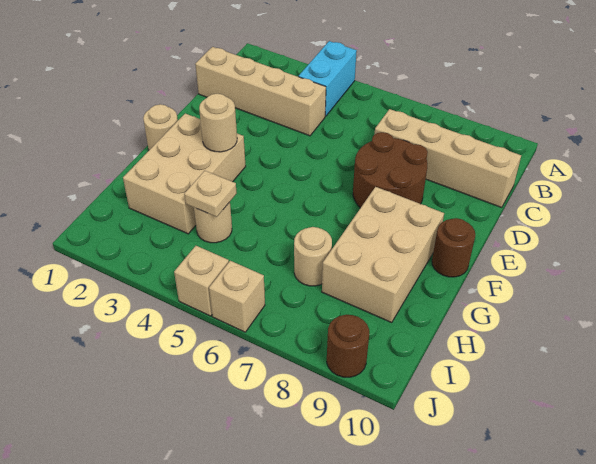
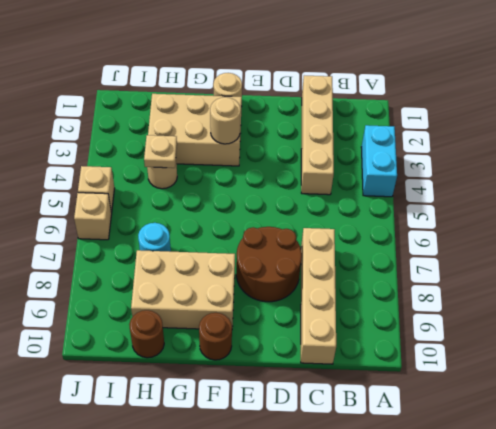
cyan 1x2 brick [299,41,357,116] -> cyan 1x2 brick turned to [361,125,397,197]
tan 1x1 round brick [294,227,332,286] -> cyan 1x1 round brick [138,223,171,252]
brown 1x1 round brick [327,315,369,377] -> brown 1x1 round brick moved to [129,310,164,358]

